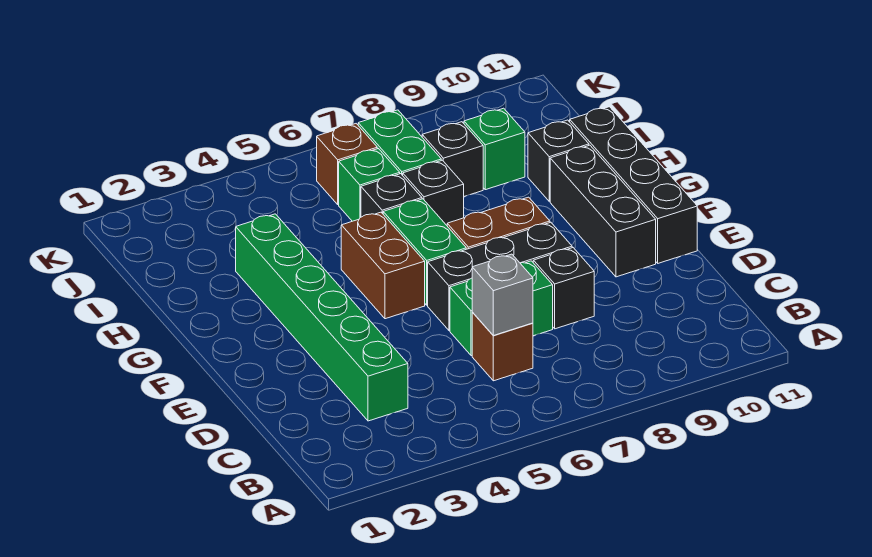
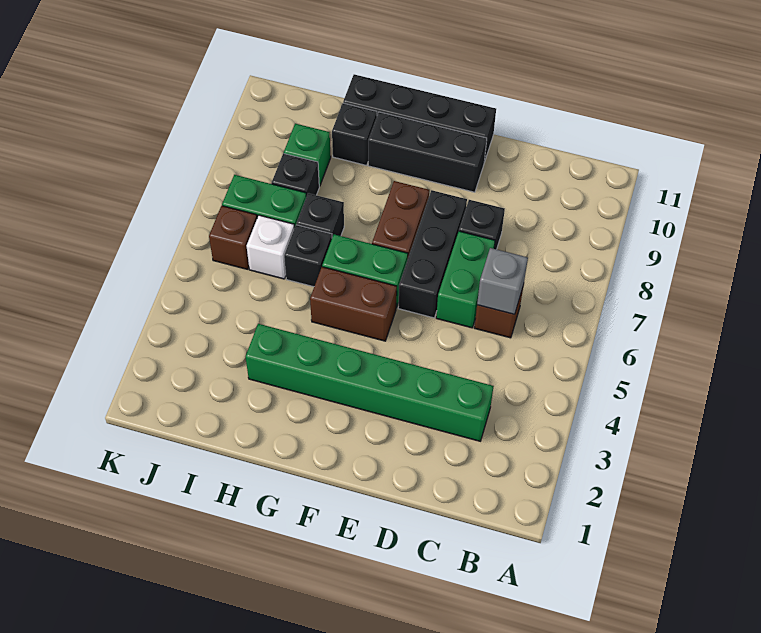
green 1x1 brick [339,149,400,221] -> white 1x1 brick [247,215,294,279]

